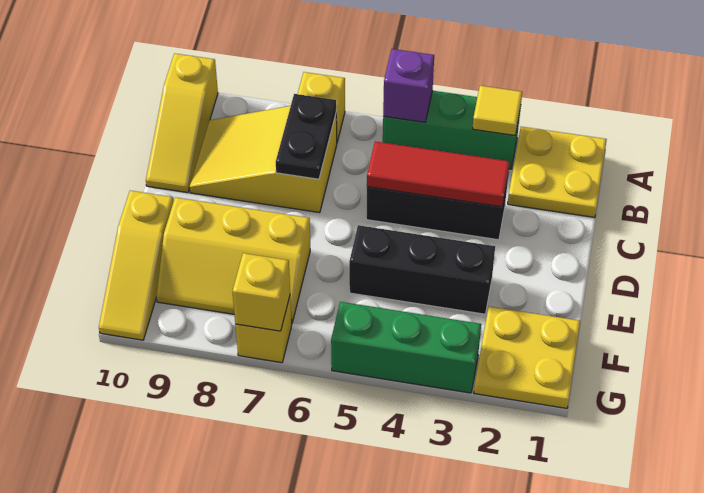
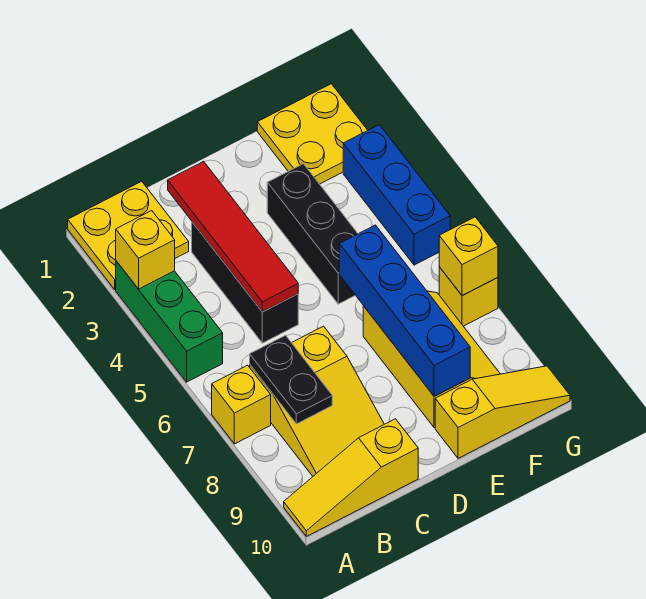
yellow 1x1 tile [473,86,522,135] -> yellow 1x1 brick [116,211,175,289]
purple 1x1 brick [383,49,434,122] -> none
yellow 1x3 slope [146,53,218,193] -> yellow 1x3 slope turned to [284,419,418,536]
black 1x2 plate [276,94,336,179] -> black 1x2 plate turned to [250,335,332,424]
red 1x3 tile [367,141,510,207] -> red 1x4 tile [168,161,298,312]
none -> blue 1x4 brick [339,225,470,396]
green 1x3 brick [331,302,481,393] -> blue 1x3 brick [343,125,450,265]

